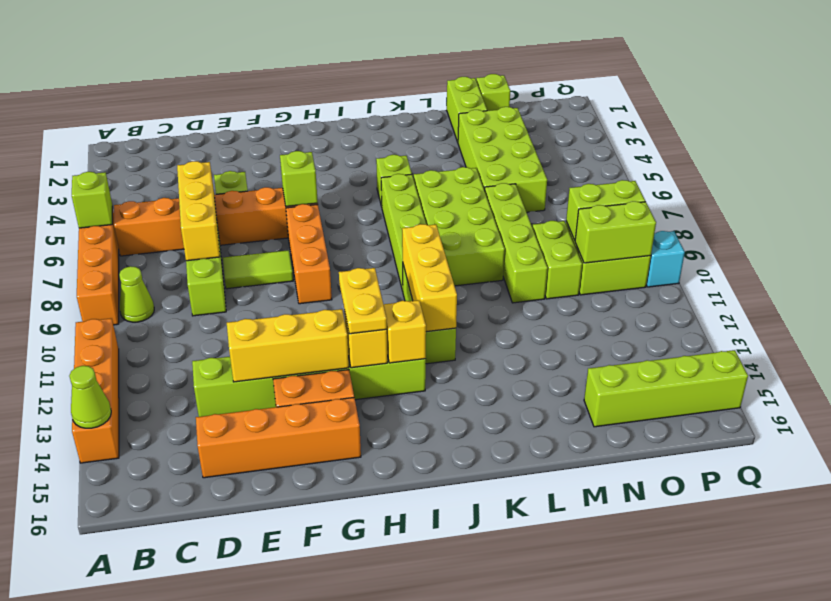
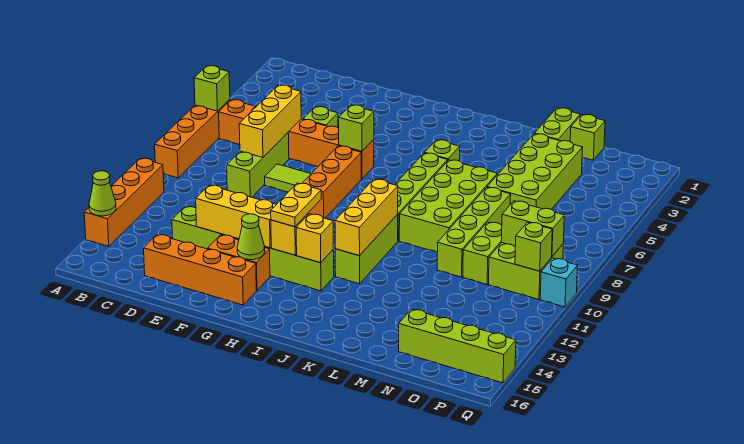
lime 1x1 cone [119,266,154,322] -> lime 1x1 cone moved to [237,214,265,260]
lime 1x2 brick [575,201,656,263] -> lime 1x1 brick [515,222,552,271]

